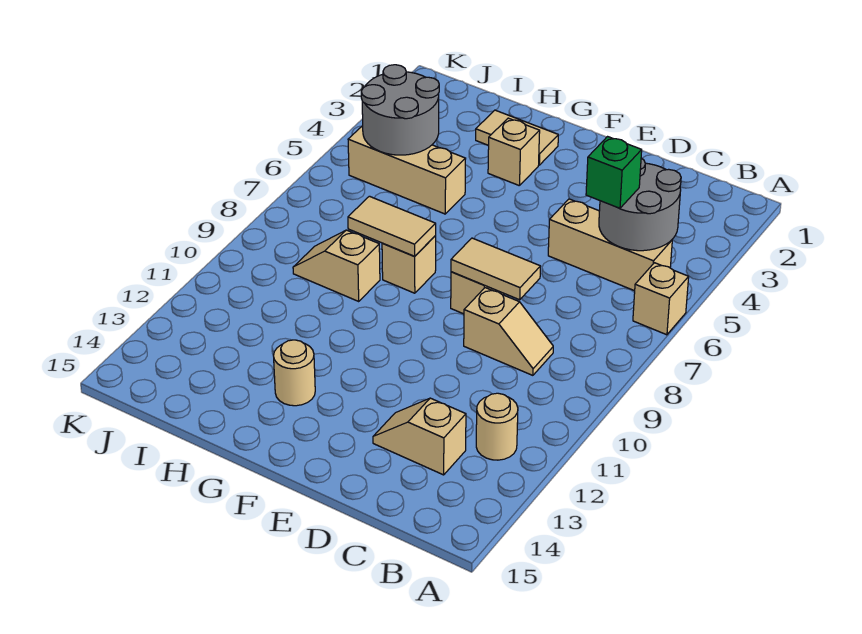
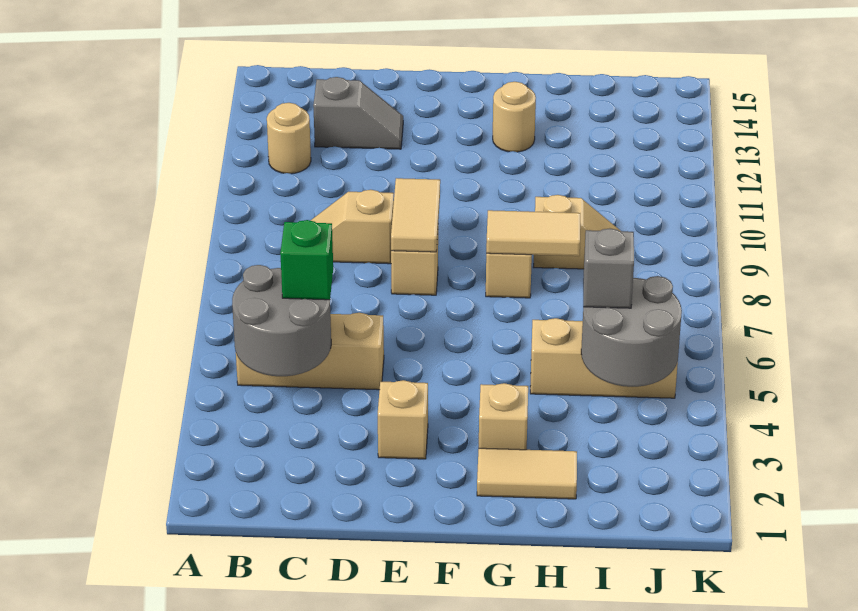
tan 1x1 brick [633,263,689,335] -> tan 1x1 brick moved to [378,380,428,459]
tan 1x2 slope [373,398,466,475] -> grey 1x2 slope [313,77,403,149]
tan 1x2 tile [451,238,541,300] -> tan 1x2 tile turned to [391,178,440,252]
none -> grey 1x1 brick [583,228,634,308]

